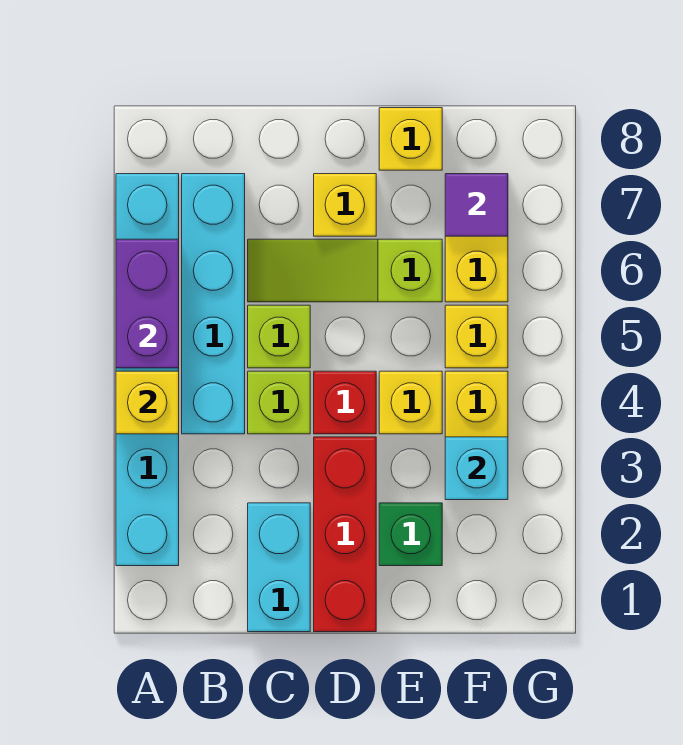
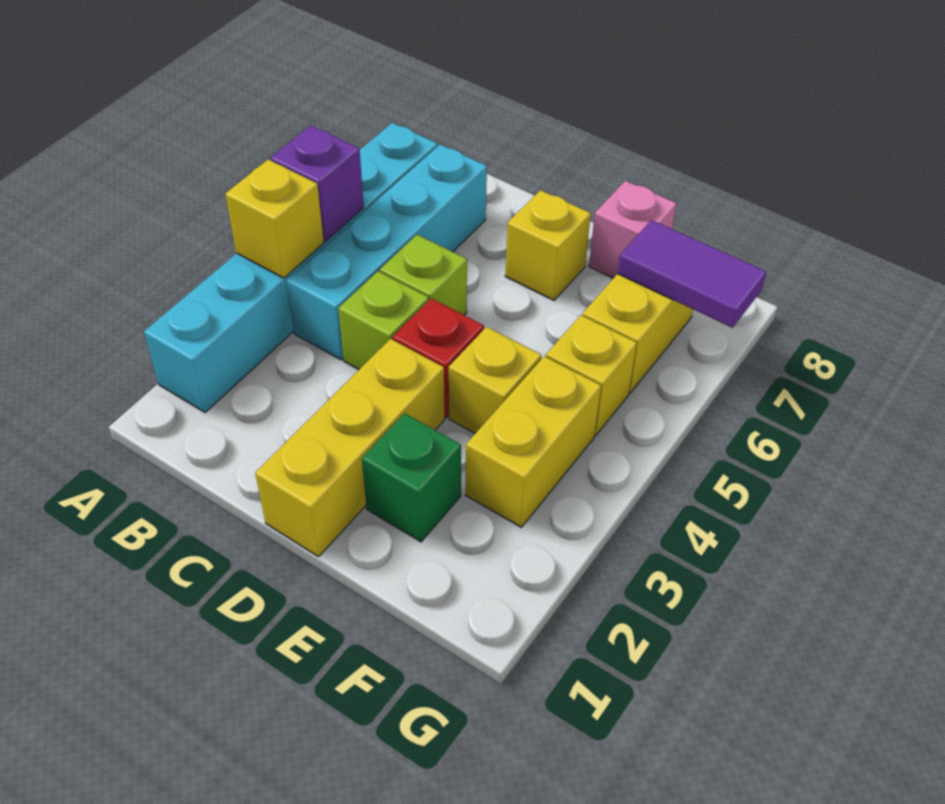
purple 1x2 brick [116,239,179,368] -> purple 1x1 brick [270,126,364,241]
cyan 1x2 brick [248,503,310,632] -> none
lime 1x3 slope [248,239,442,302] -> none
red 1x3 brick [314,437,376,632] -> yellow 1x3 brick [255,339,445,557]
yellow 1x1 brick [379,108,442,170] -> pink 1x1 brick [589,181,677,278]
cyan 1x1 brick [445,437,508,500] -> none
purple 1x1 tile [445,174,508,236] -> purple 1x2 tile [617,220,766,328]

